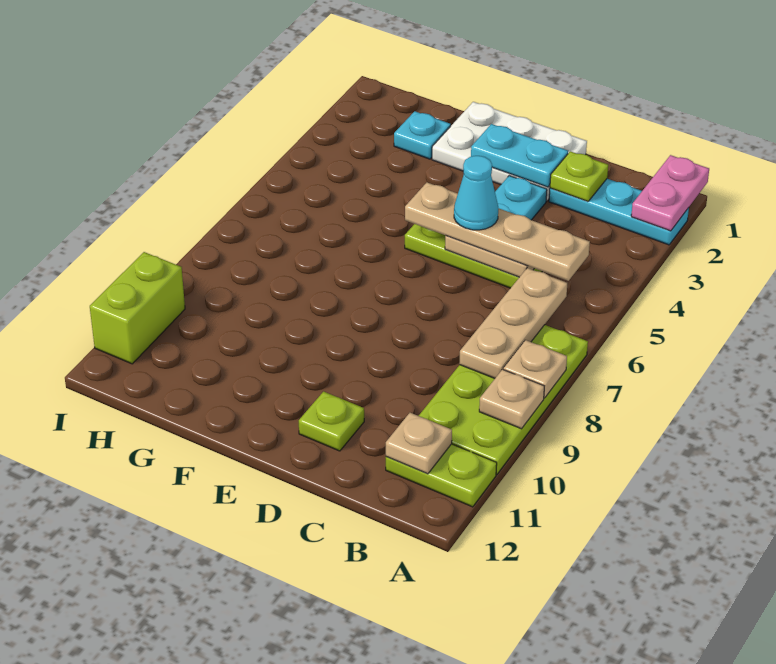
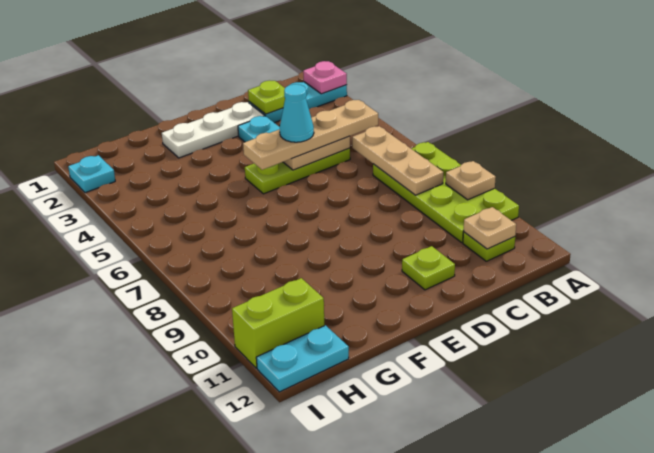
pink 1x2 plate [631,155,709,231] -> pink 1x1 plate [303,61,347,94]
tan 1x1 plate [503,340,567,398] -> none
lime 1x2 plate [386,444,497,507] -> lime 1x1 plate [463,232,515,261]
white 2x3 plate [432,102,587,201] -> white 1x3 plate [162,102,264,158]
cyan 1x2 plate [471,124,568,187] -> cyan 1x2 plate moved to [256,325,349,392]
cyan 1x1 plate [394,111,451,159] -> cyan 1x1 plate moved to [68,155,115,193]
lime 1x2 brick [90,252,185,364] -> lime 1x2 brick turned to [232,278,324,368]

